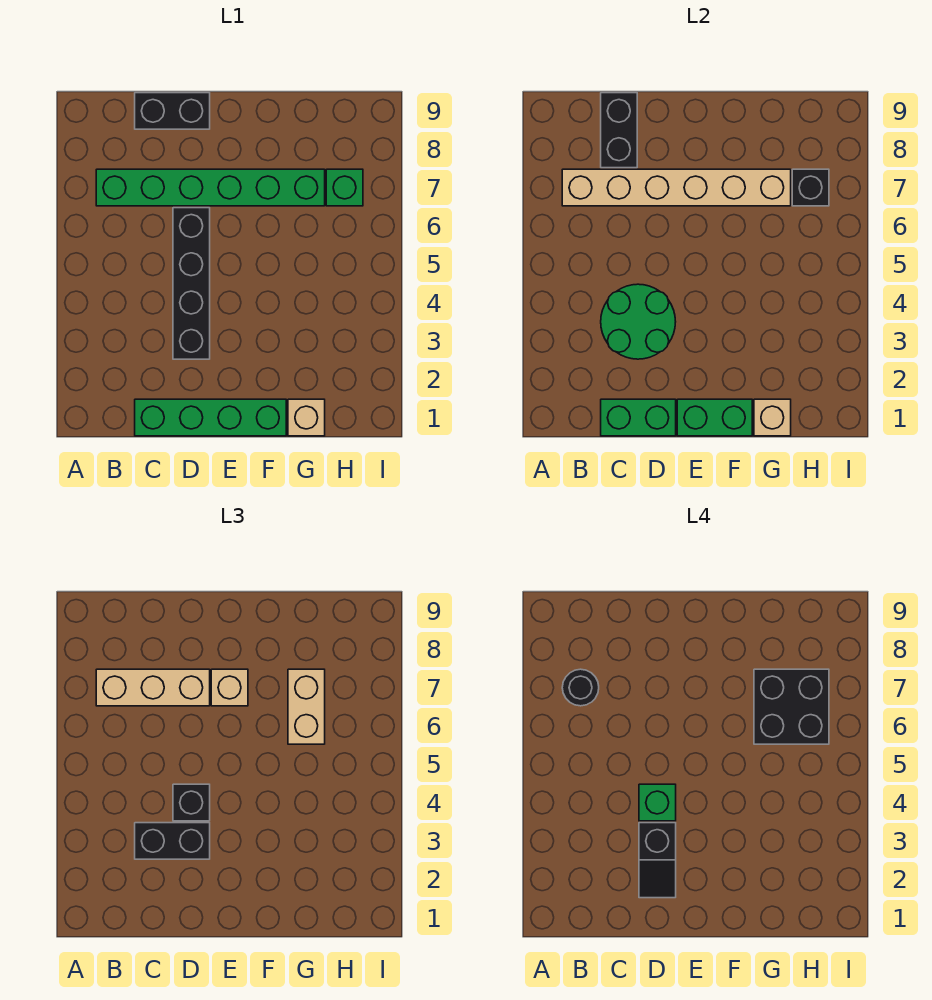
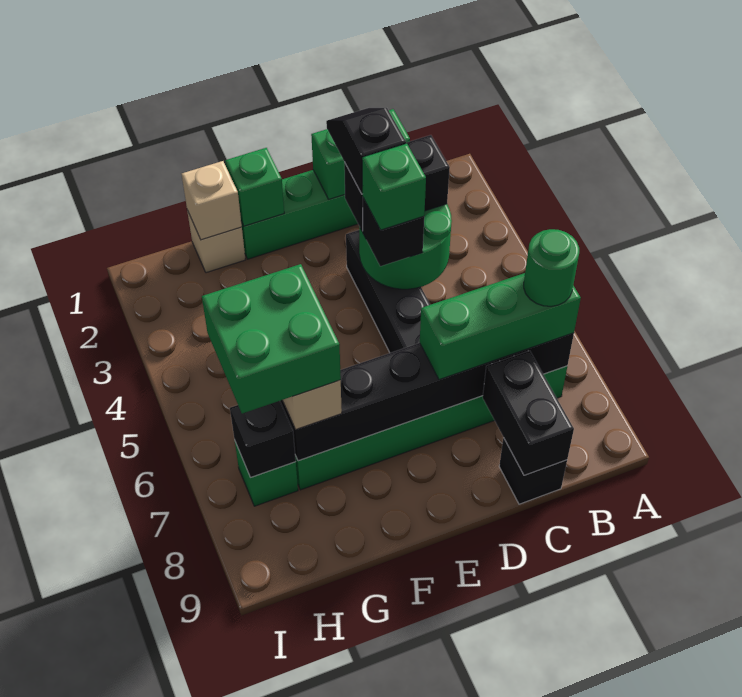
tan 1x6 brick [562,169,791,206] -> black 1x6 brick [280,333,574,461]
tan 1x3 brick [96,669,210,706] -> green 1x3 brick [420,273,581,380]
black 1x1 round brick [562,669,599,706] -> green 1x1 round brick [524,229,579,306]
black 1x2 brick [135,93,210,129] -> black 1x1 brick [499,438,567,504]
green 1x2 brick [677,399,752,436] -> green 1x1 brick [225,148,284,226]
tan 1x1 brick [211,669,248,706] -> none
black 2x2 brick [754,669,829,744] -> green 2x2 brick [202,264,341,414]

